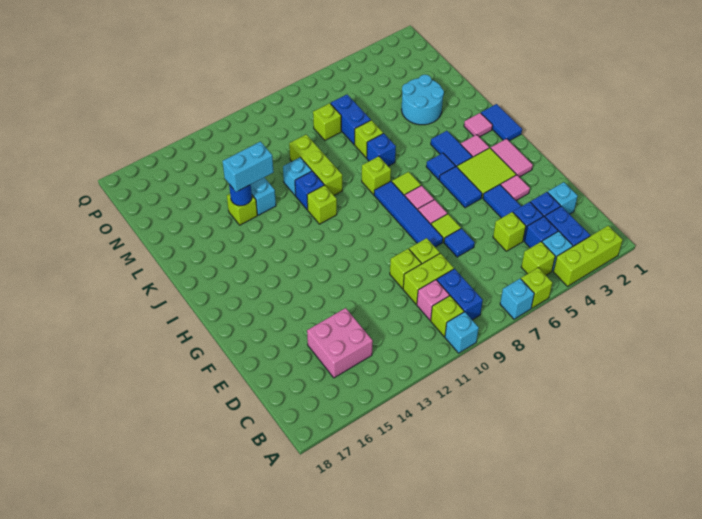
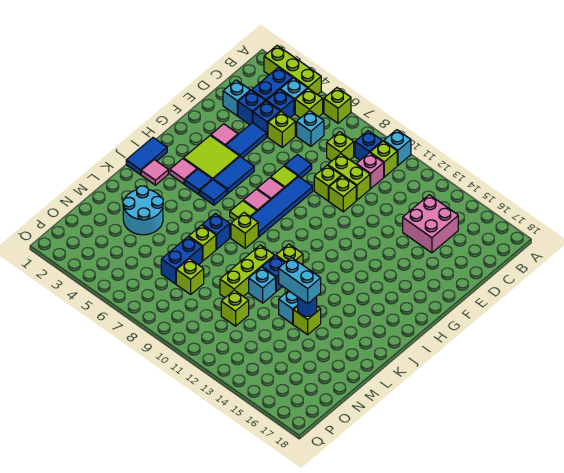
cyan 1x1 brick [500,279,534,319] -> cyan 1x1 brick moved to [297,111,324,146]
blue 1x2 brick [437,269,483,320] -> blue 1x1 brick [355,131,382,160]
none -> lime 1x1 brick [327,132,354,161]
pink 1x2 tile [491,139,533,177] -> none
blue 1x2 tile [431,131,472,167] -> blue 1x1 tile [185,169,212,195]
none -> lime 1x1 brick [221,290,249,326]

